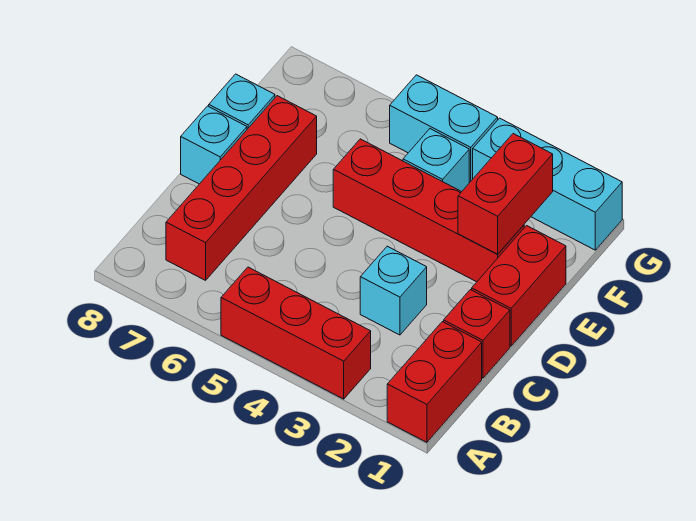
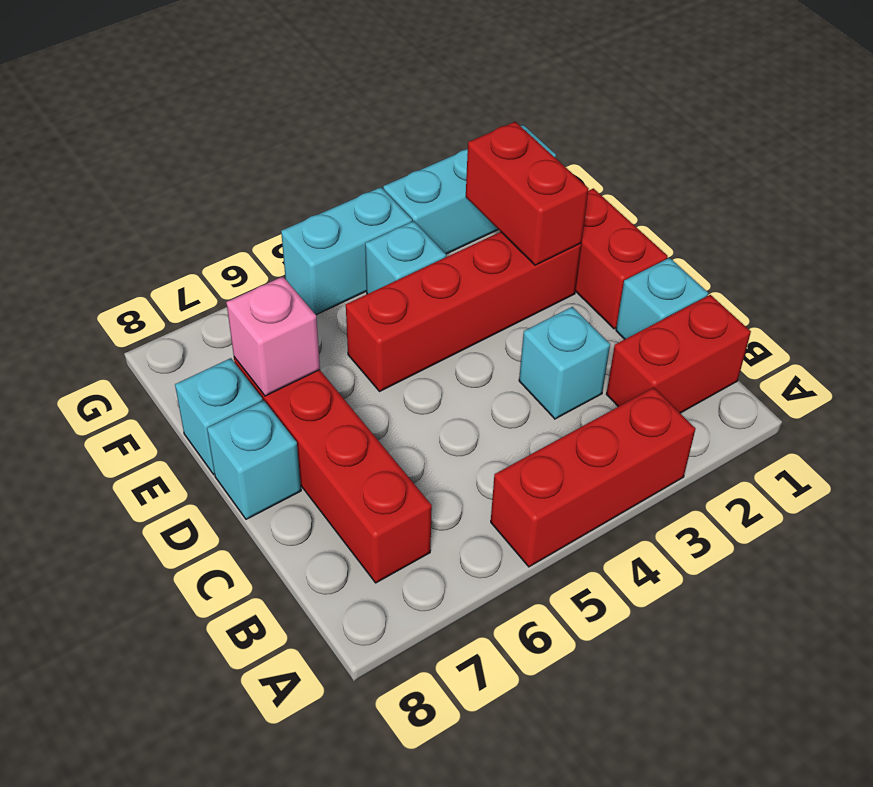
red 1x2 brick [387,322,482,442] -> red 1x2 brick turned to [606,295,751,413]
red 1x1 brick [444,290,510,378] -> cyan 1x1 brick [616,258,708,339]
none -> pink 1x1 brick [226,277,320,396]

